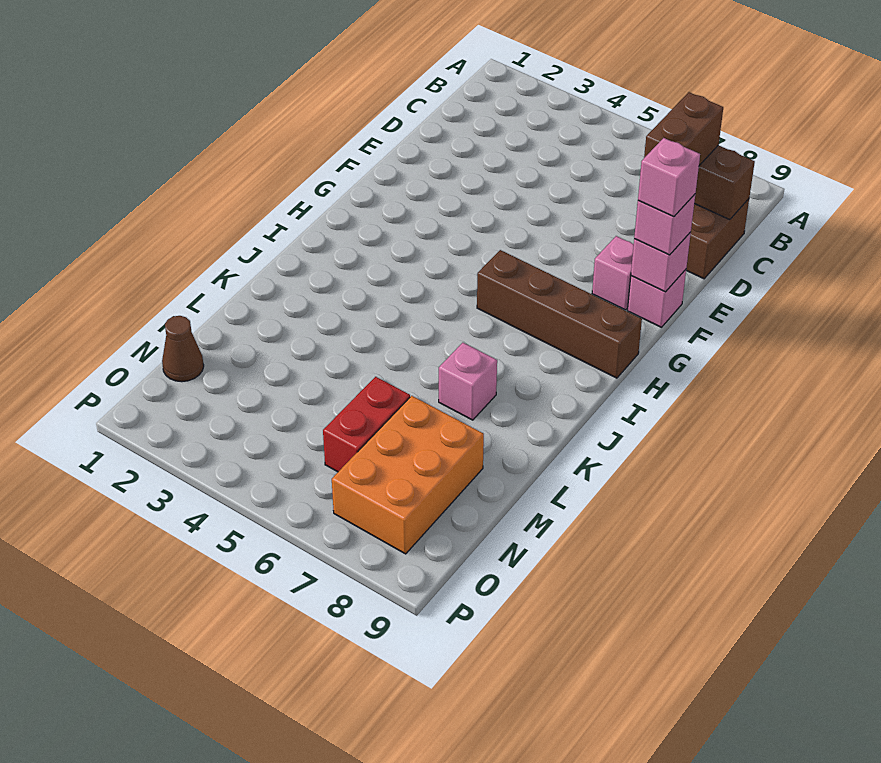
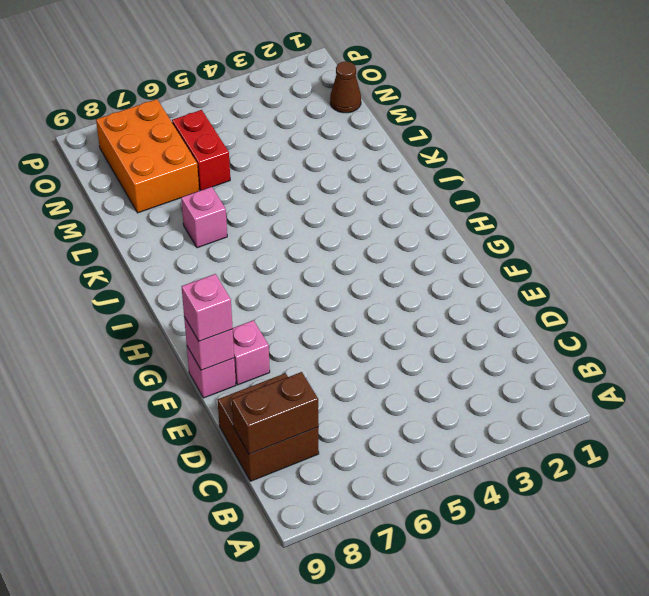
brown 1x2 brick [644,92,723,165] -> none
pink 1x1 brick [638,138,700,217] -> none
brown 1x4 brick [477,250,642,378] -> none

